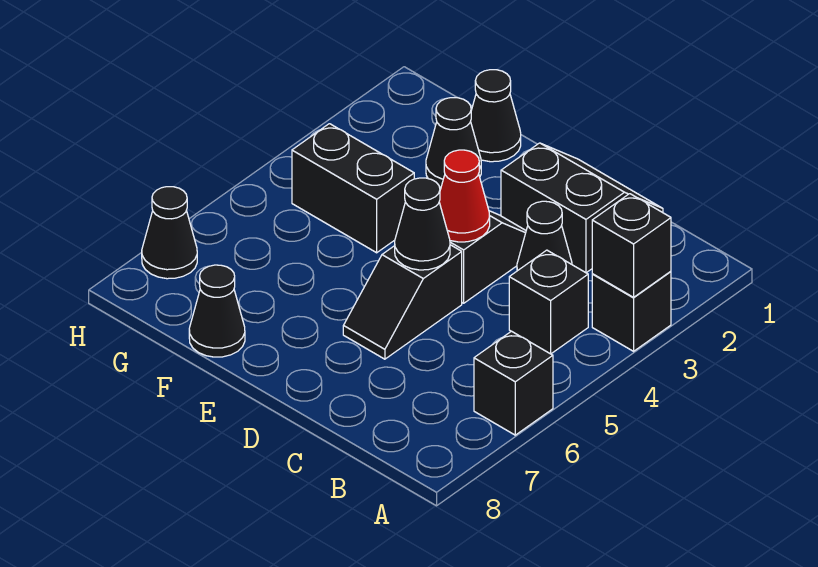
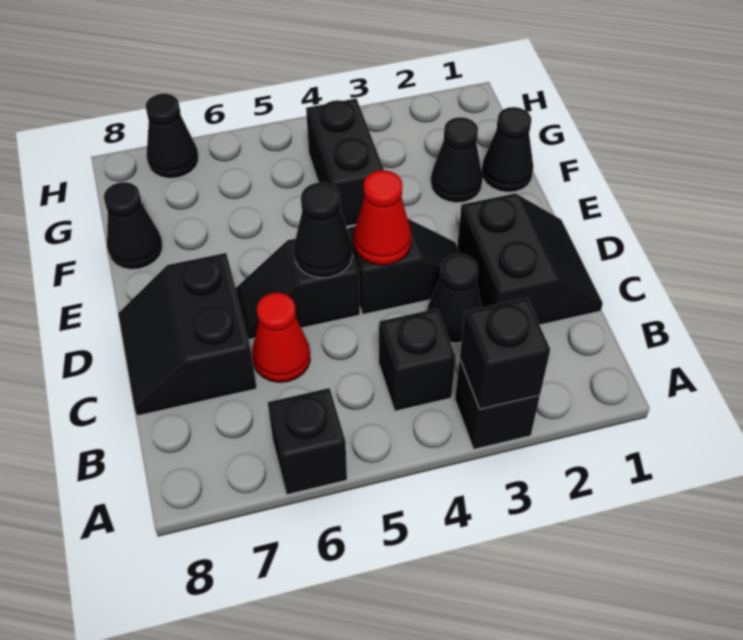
none -> red 1x1 cone [252,293,310,382]
none -> black 2x2 slope [118,253,257,416]

